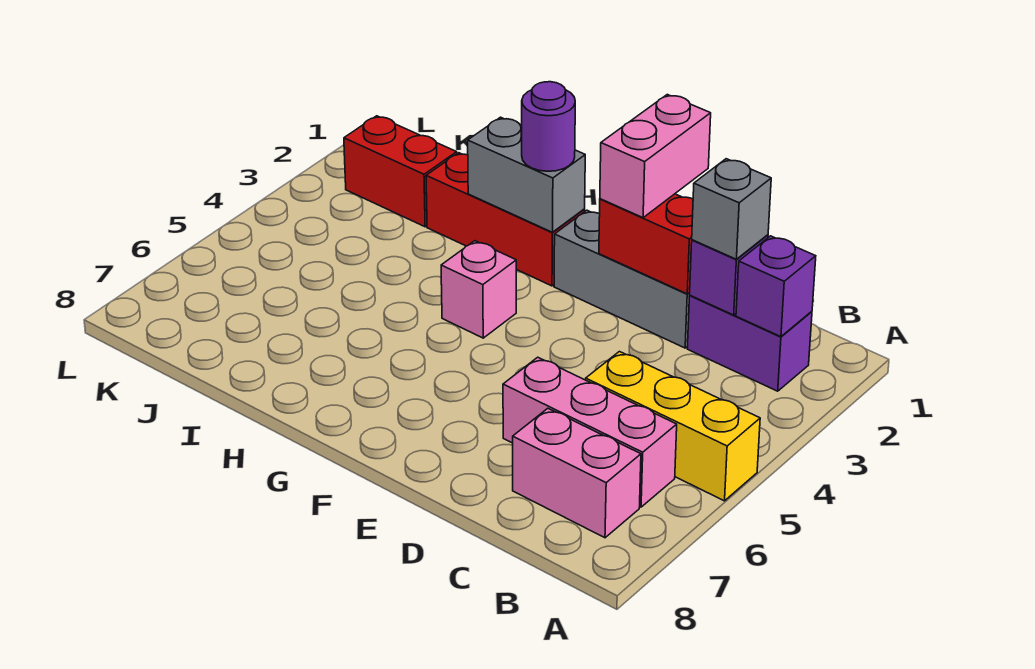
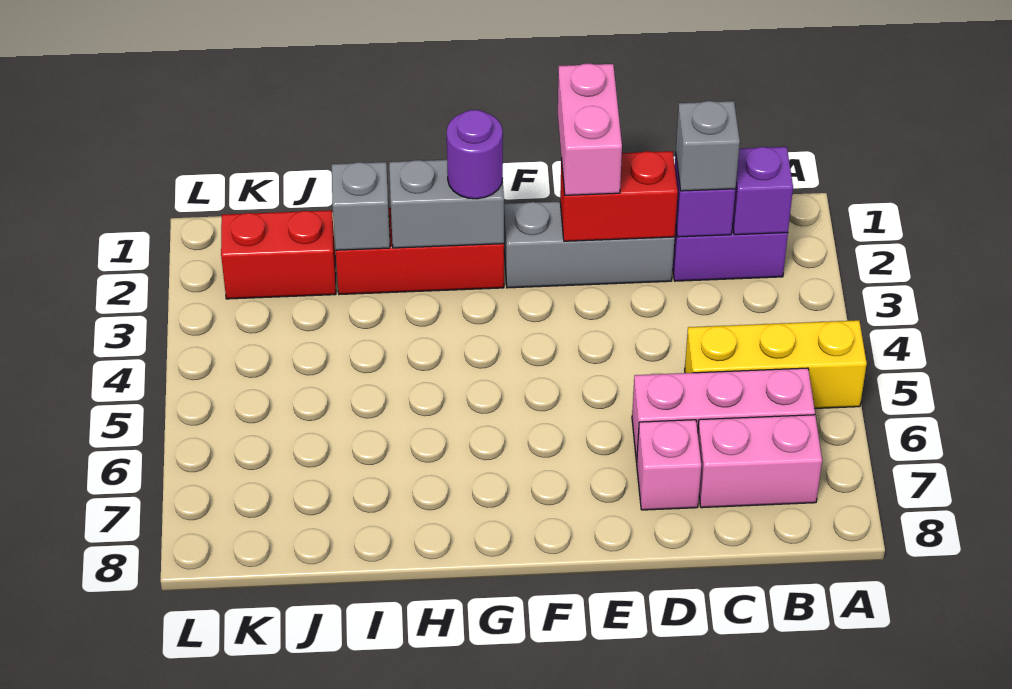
pink 1x1 brick [441,241,516,338] -> pink 1x1 brick moved to [637,420,701,510]
none -> grey 1x1 brick [332,162,390,250]

